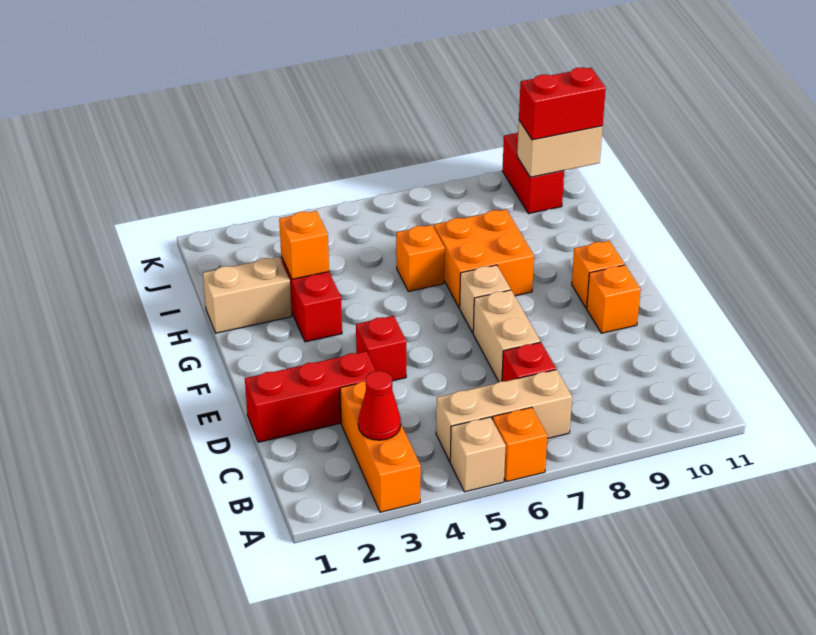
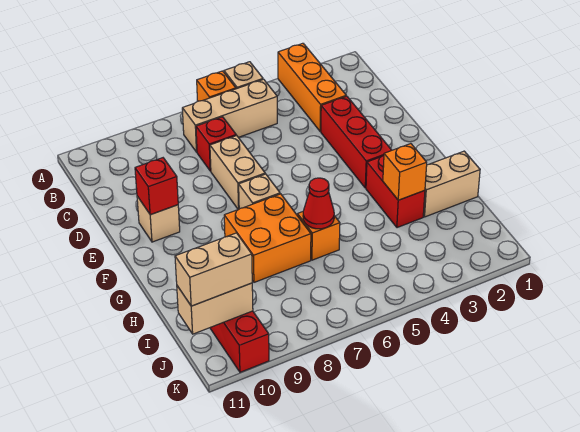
red 1x1 cone [358,371,401,440] -> red 1x1 cone moved to [303,178,334,229]
red 1x3 brick [245,351,376,442] -> red 1x3 brick turned to [321,96,392,188]
red 1x1 brick [356,316,406,381] -> red 1x1 brick moved to [135,158,178,215]
orange 1x1 brick [587,265,641,333] -> tan 1x1 brick [137,196,180,242]
orange 1x1 brick [572,241,624,308] -> none
red 1x2 brick [519,67,606,140] -> tan 1x2 brick [175,233,252,306]

